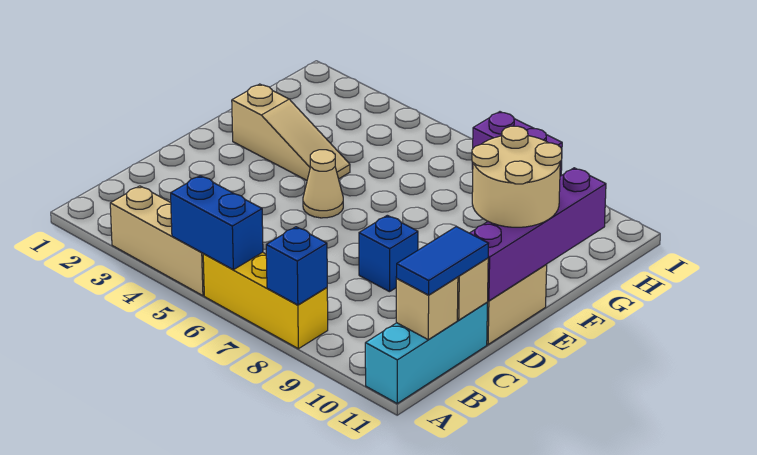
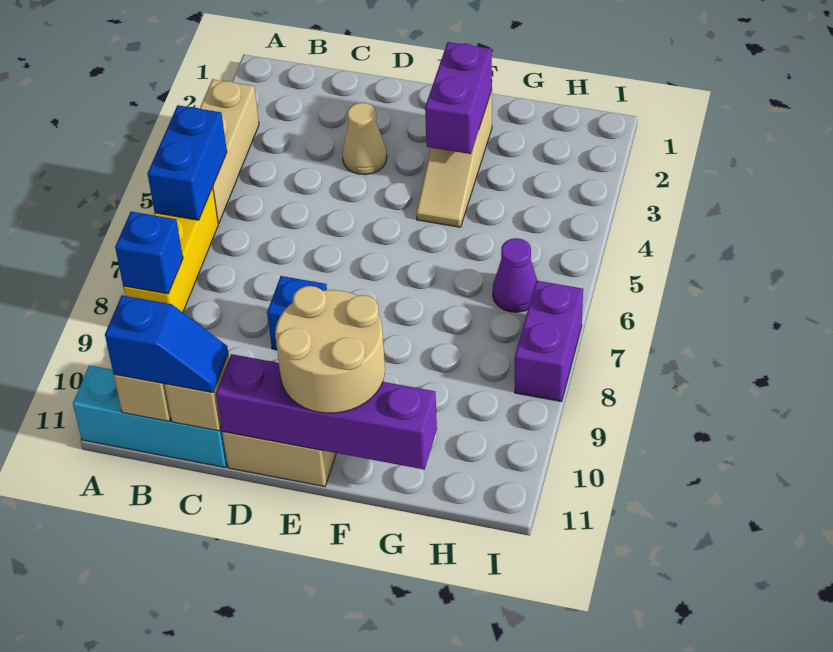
blue 1x2 tile [396,227,489,295] -> blue 1x2 slope [105,295,228,393]
tan 1x1 cone [303,150,343,218] -> tan 1x1 cone moved to [342,103,387,175]
none -> purple 1x2 brick [425,42,492,154]
none -> purple 1x1 cone [493,238,537,312]

